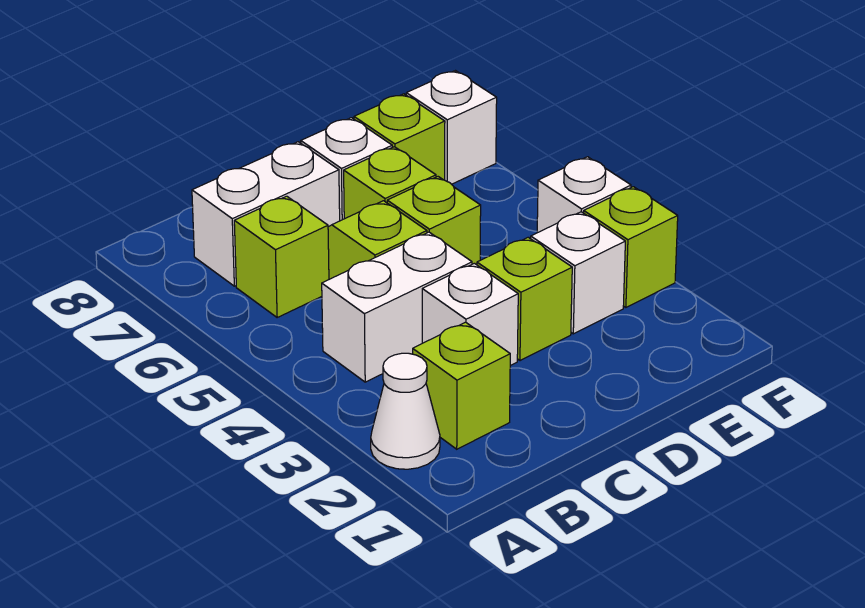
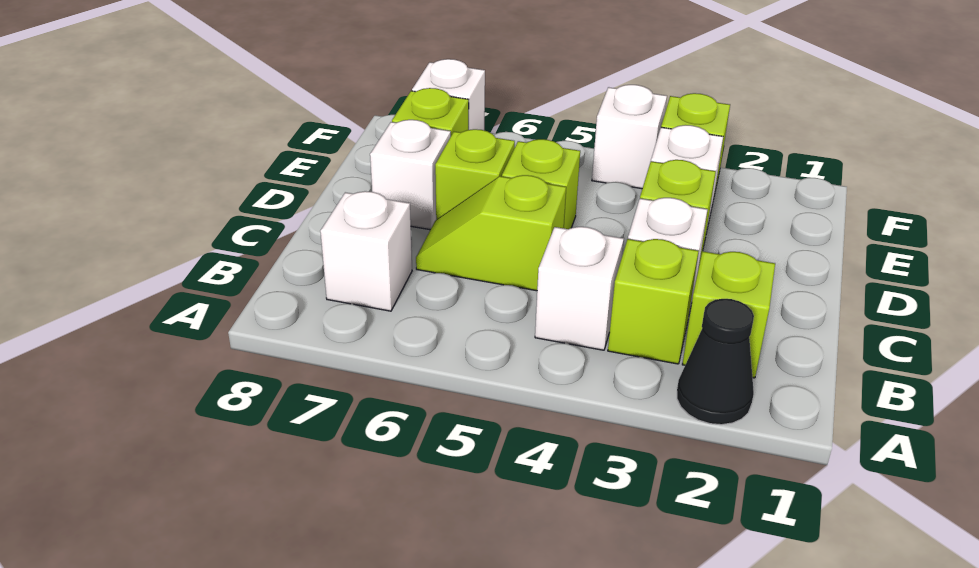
white 1x1 cone [371,353,440,469] -> black 1x1 cone [677,299,754,425]
white 1x2 brick [322,232,472,382] -> white 1x1 brick [535,227,624,350]
lime 1x1 brick [234,196,329,317] -> lime 1x1 brick moved to [608,239,699,364]
white 1x2 brick [192,142,340,286] -> white 1x1 brick [320,191,412,311]

